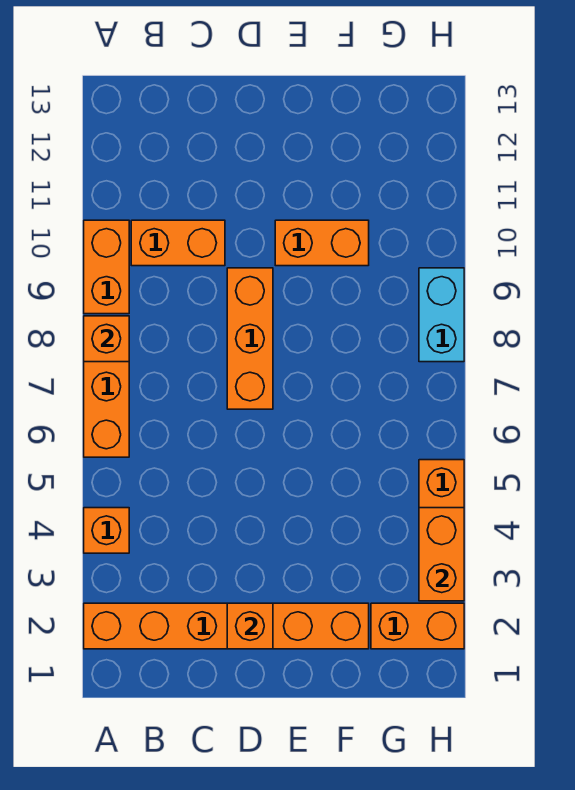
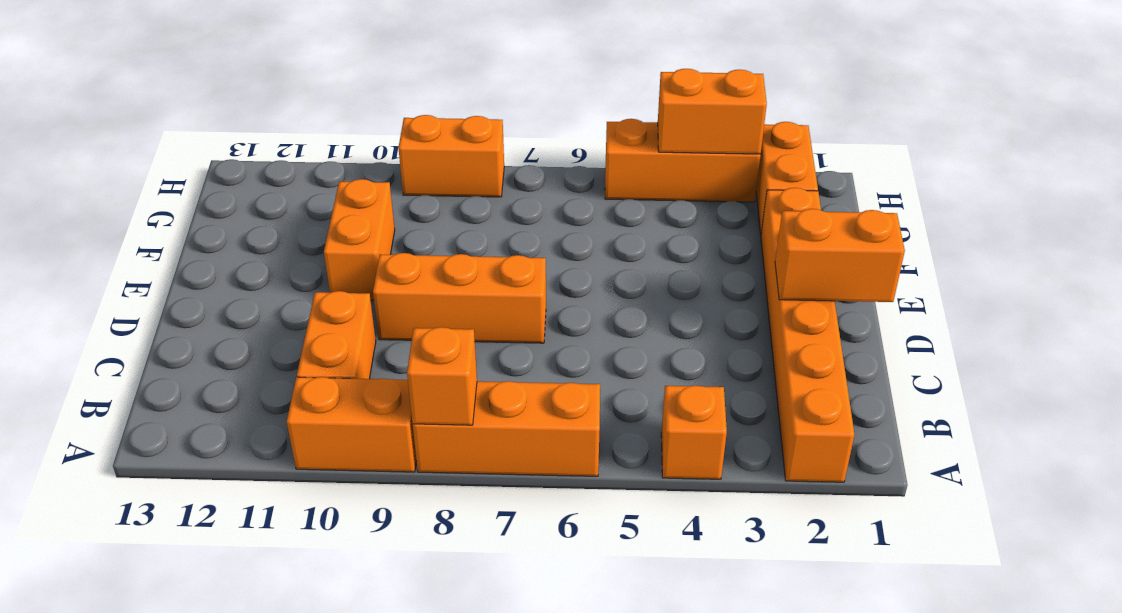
orange 1x1 brick [227,603,273,649] -> orange 1x2 brick [775,209,905,302]
cyan 1x2 brick [419,268,464,362] -> orange 1x2 brick [398,115,504,197]

